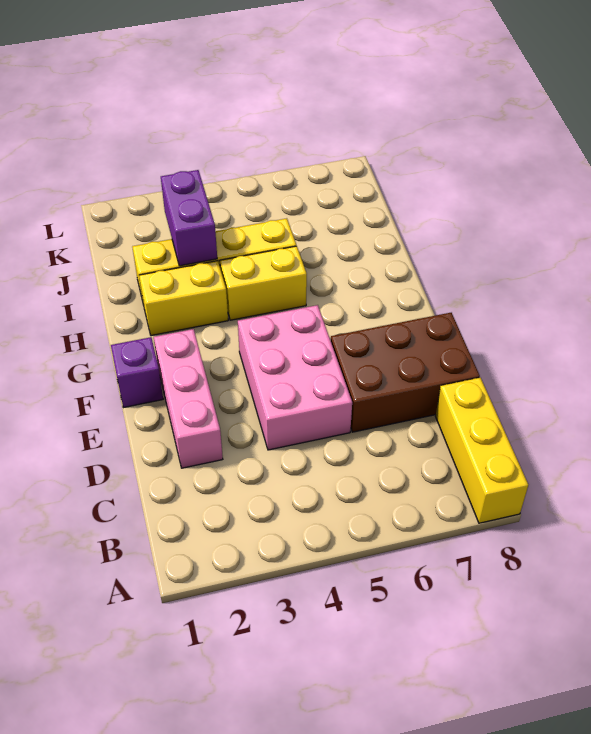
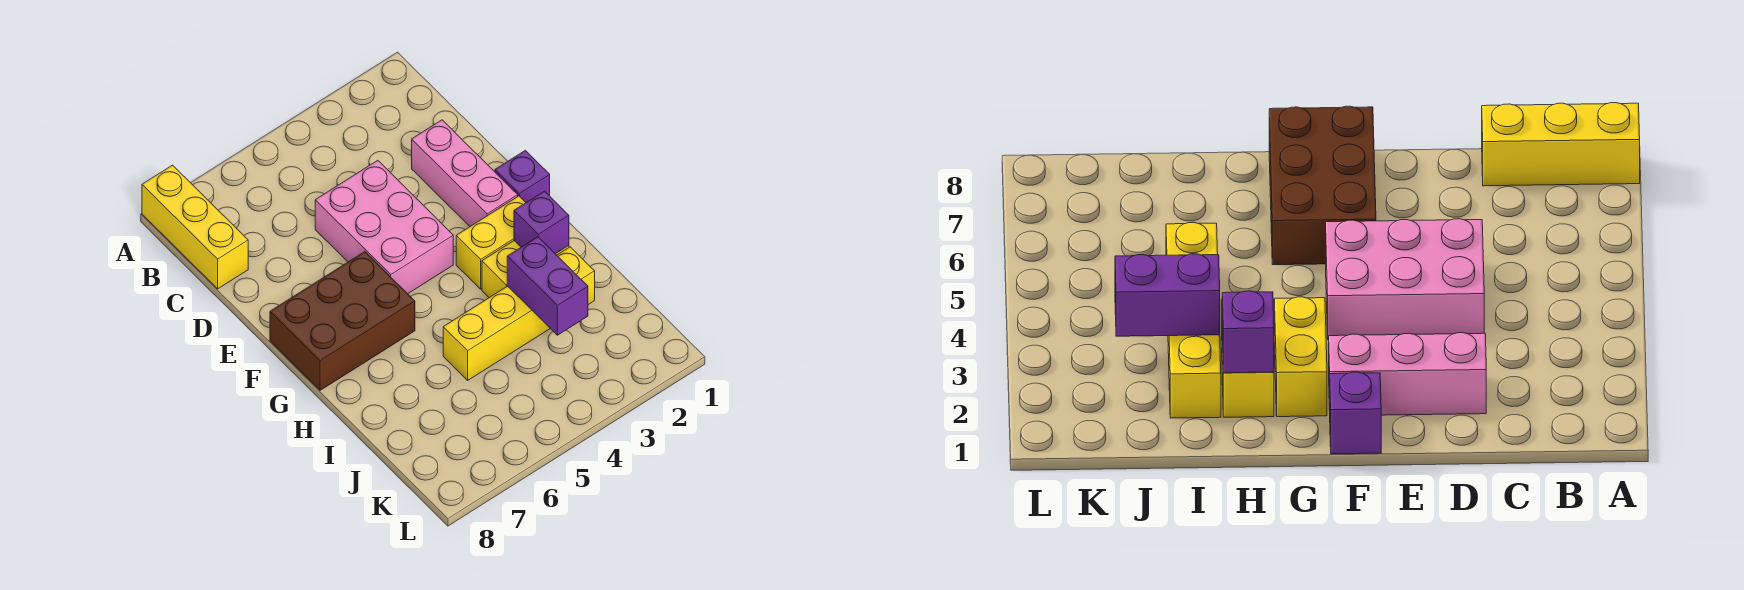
brown 2x3 brick [331,313,480,432] -> brown 2x3 brick moved to [270,252,415,390]
none -> purple 1x1 brick [514,191,569,254]
yellow 1x2 brick [220,246,307,320] -> yellow 1x2 brick moved to [456,196,526,289]

